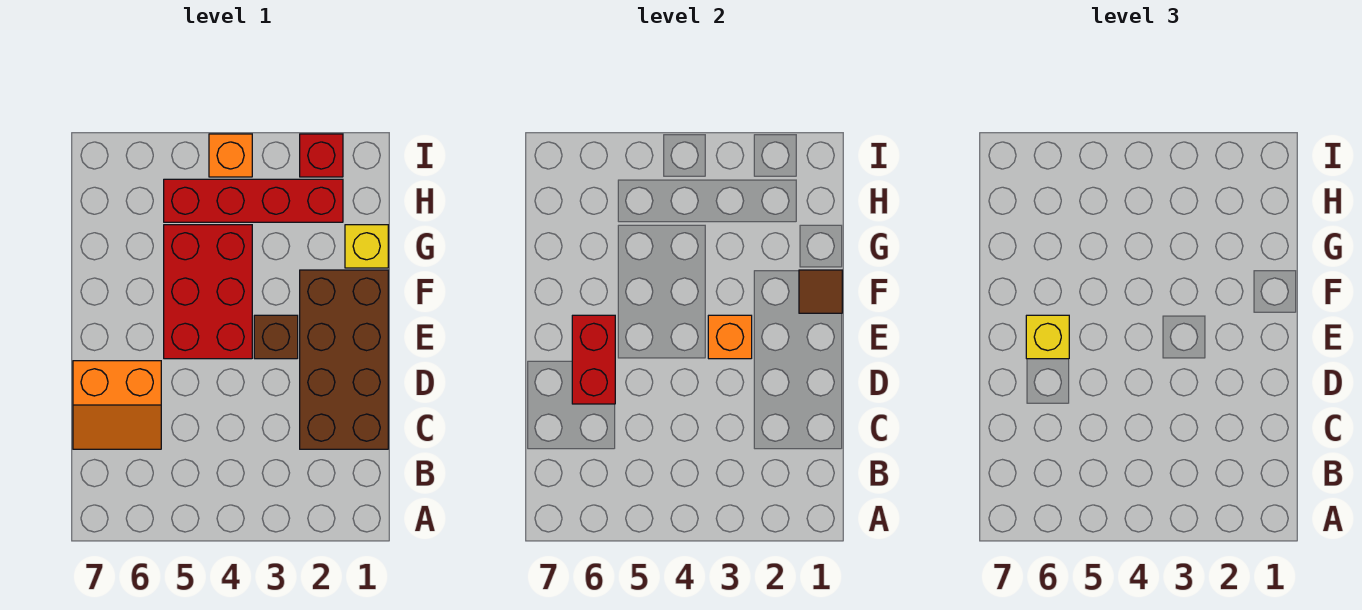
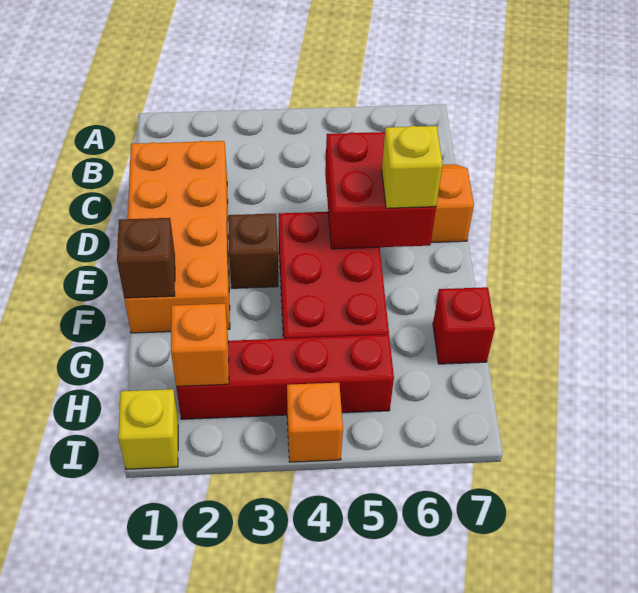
brown 2x4 brick [300,270,388,449] -> orange 2x4 brick [124,141,230,333]
red 1x2 brick [572,315,615,404] -> red 2x2 brick [325,132,436,249]
orange 1x1 brick [708,315,752,359] -> orange 1x1 brick moved to [171,304,229,387]
brown 1x1 tile [799,270,842,313] -> brown 1x1 brick [117,218,175,298]
yellow 1x1 brick [345,225,388,268] -> yellow 1x1 brick moved to [118,389,178,469]
red 1x1 brick [300,134,343,177] -> red 1x1 brick moved to [433,287,495,364]

